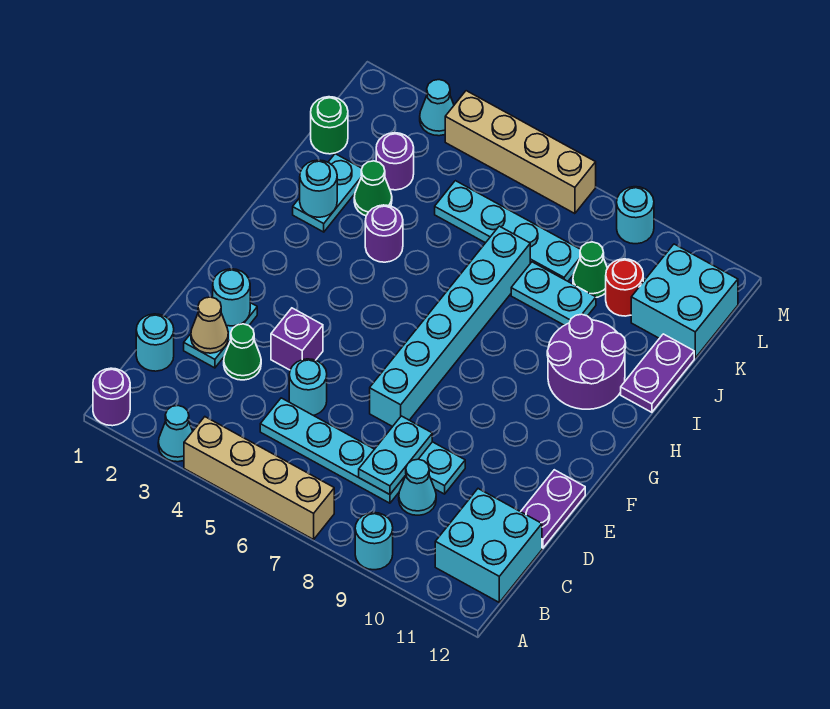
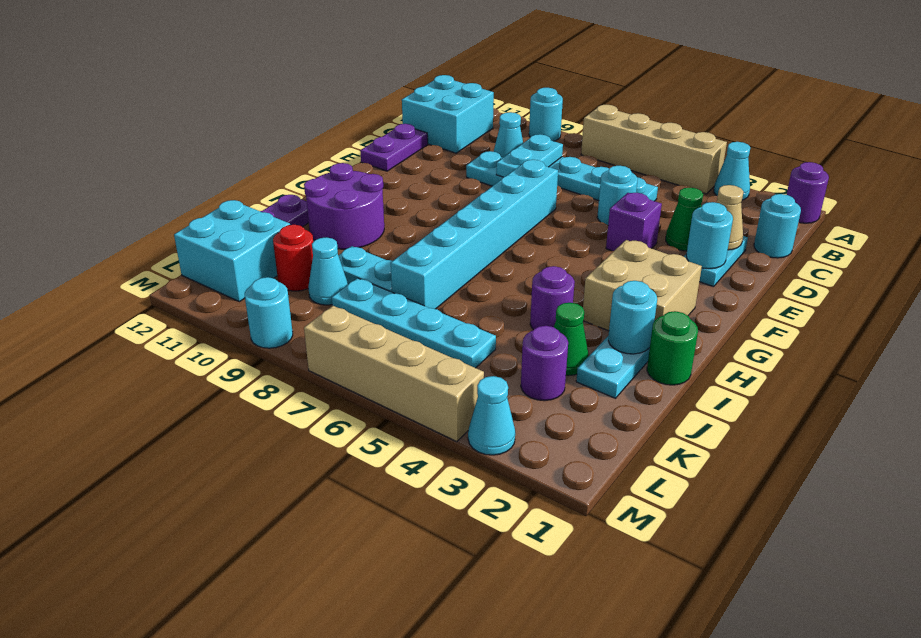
none -> tan 2x2 brick [583,240,702,331]
green 1x1 round brick [311,97,348,154] -> green 1x1 round brick moved to [647,311,698,385]
green 1x1 cone [573,242,607,297] -> cyan 1x1 cone [308,237,348,305]

